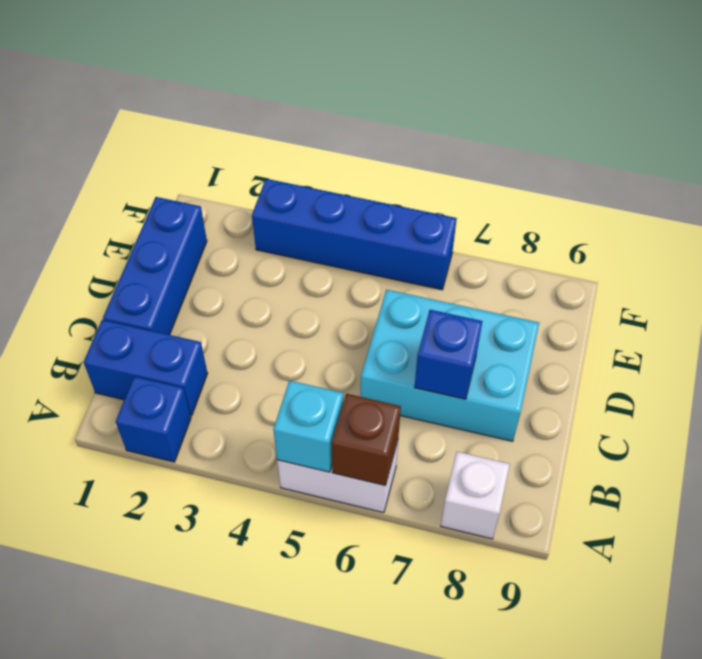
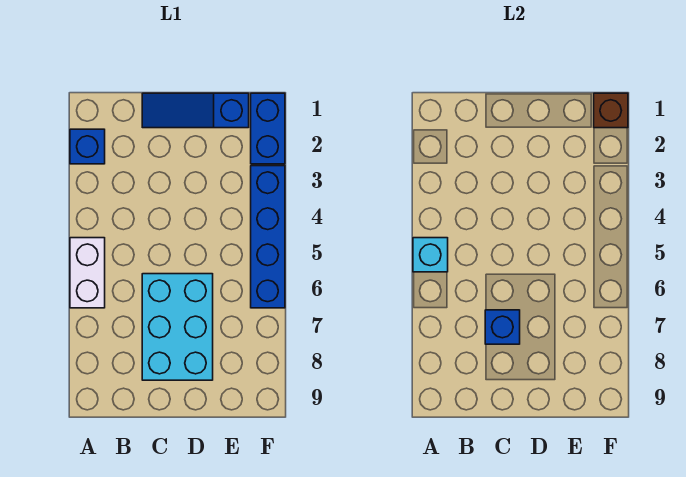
brown 1x1 brick [331,394,401,486] -> brown 1x1 brick moved to [594,93,628,128]
white 1x1 brick [441,452,510,539] -> none
blue 1x2 brick [84,320,208,416] -> blue 1x2 brick moved to [251,93,285,164]
blue 1x3 brick [103,197,207,335] -> blue 1x3 slope [142,93,249,128]

